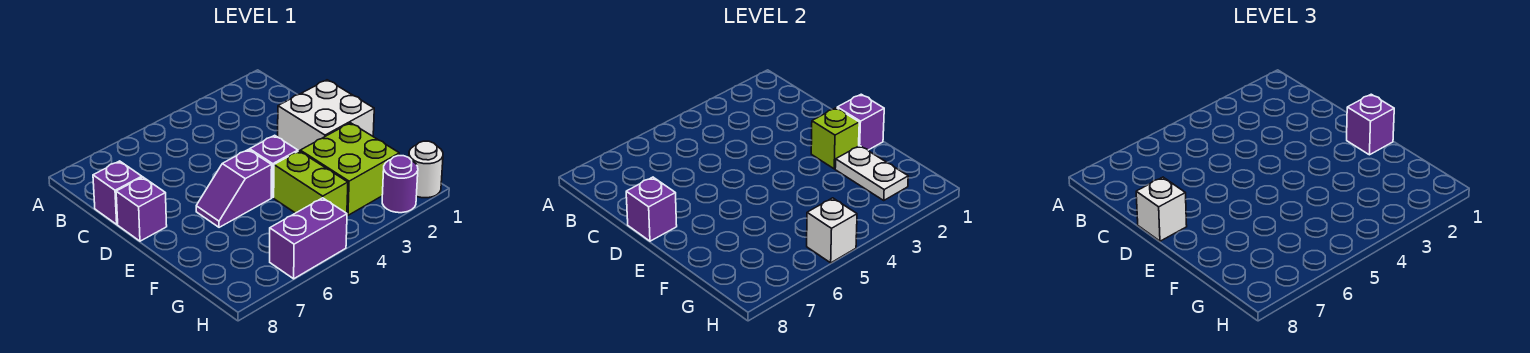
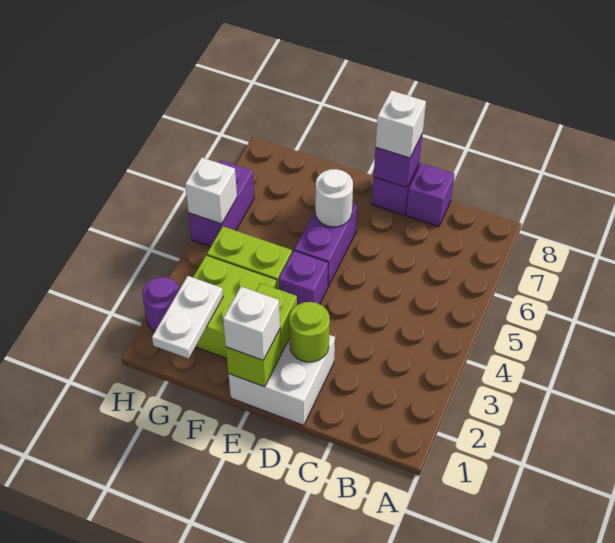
none -> lime 1x1 round brick [289,302,330,362]
purple 1x1 brick [837,94,884,150] -> lime 1x1 brick [226,329,281,387]
purple 1x1 brick [1347,94,1394,155] -> white 1x1 brick [223,287,280,360]
purple 1x2 slope [196,150,272,227] -> purple 1x2 brick [294,203,357,287]
white 1x2 plate [835,146,908,200] -> white 1x2 plate turned to [152,276,223,359]
white 1x1 round brick [409,141,443,198] -> white 1x1 round brick moved to [315,169,353,227]

